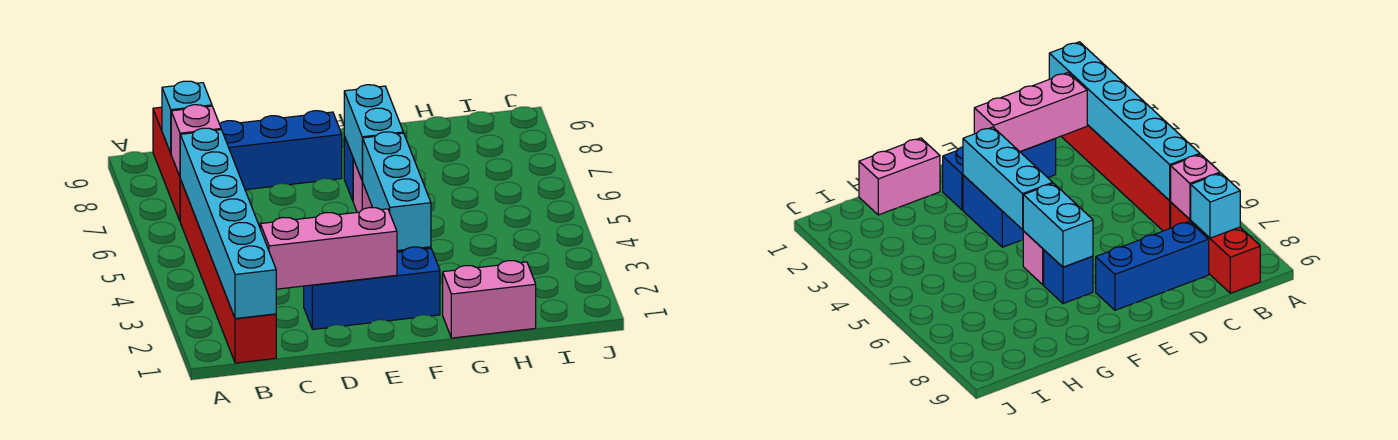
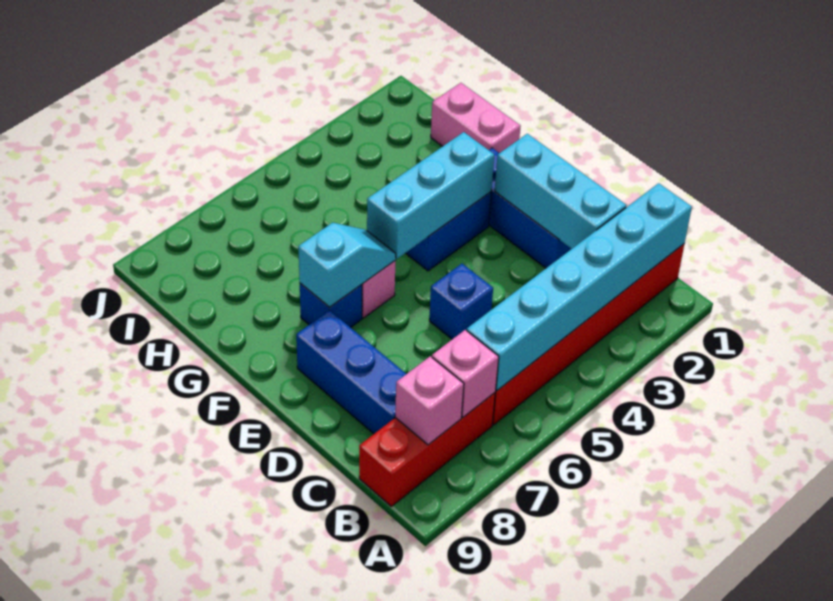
cyan 1x1 brick [162,81,212,153] -> pink 1x1 brick [395,356,464,445]
pink 1x3 brick [260,207,397,289] -> cyan 1x3 brick [495,134,626,249]
none -> blue 1x1 brick [429,264,493,339]
cyan 1x2 brick [344,85,403,181] -> cyan 1x2 slope [298,223,396,307]

